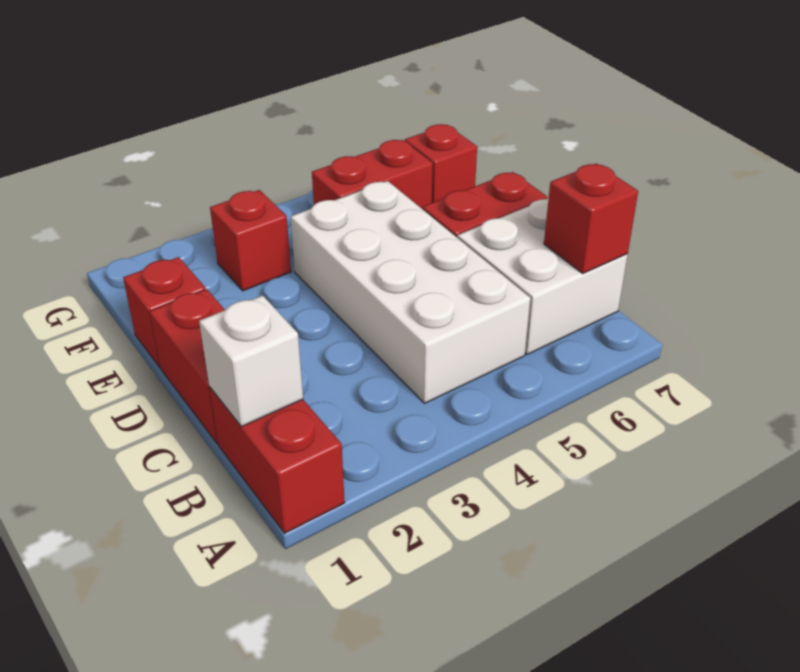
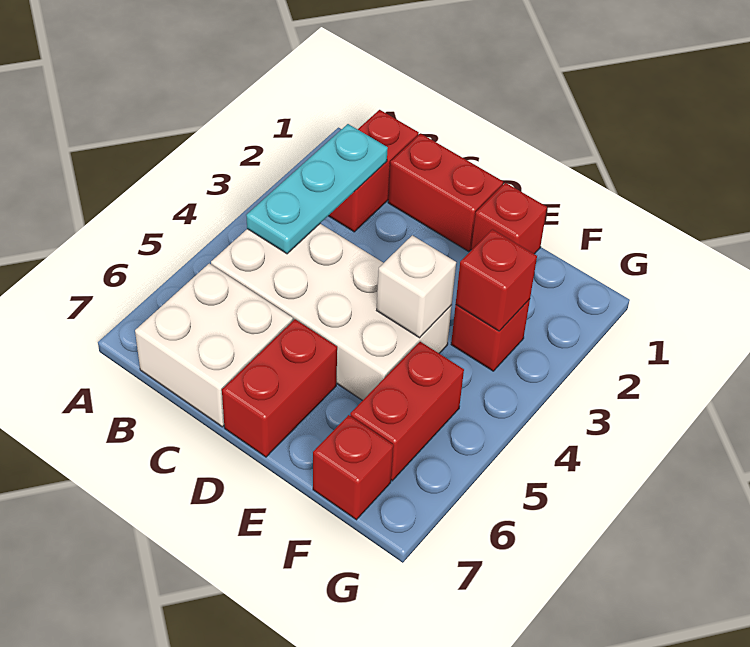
red 1x2 brick [210,388,345,533] -> red 1x2 brick turned to [329,110,419,232]
white 1x1 brick [199,295,303,427] -> white 1x1 brick moved to [377,235,456,338]
none -> cyan 1x3 plate [246,124,388,254]
red 1x1 brick [544,164,638,274] -> red 1x1 brick moved to [456,229,537,331]

